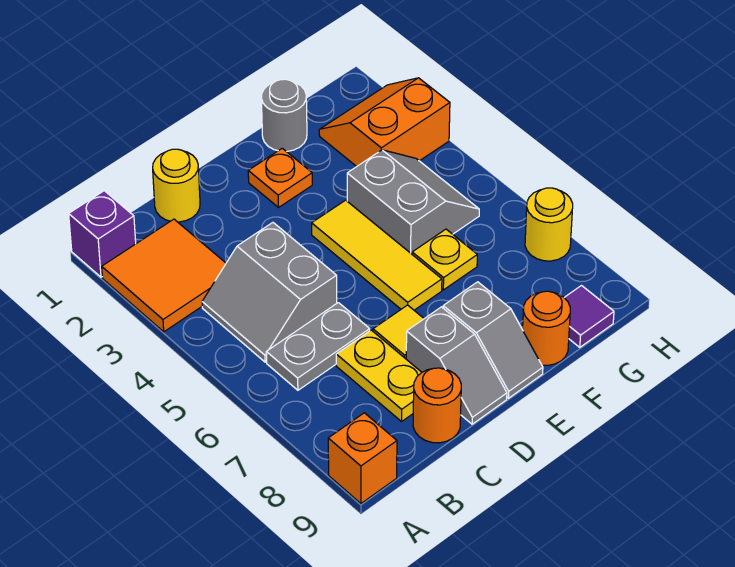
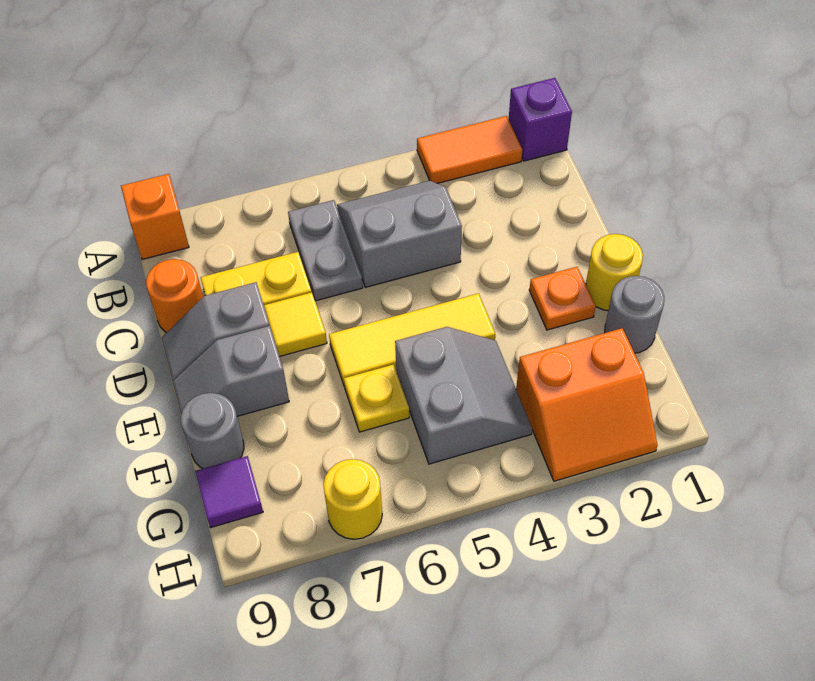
orange 2x2 tile [102,219,226,332] -> orange 1x2 tile [417,116,522,184]
yellow 1x1 round brick [153,149,200,222] -> yellow 1x1 round brick moved to [586,234,643,311]
grey 2x2 slope [347,150,479,254] -> grey 2x2 slope turned to [395,327,532,464]
orange 1x1 round brick [523,291,570,365] -> grey 1x1 round brick [181,393,244,469]
orange 2x2 slope [319,78,450,167] -> orange 2x2 slope turned to [516,328,658,481]

